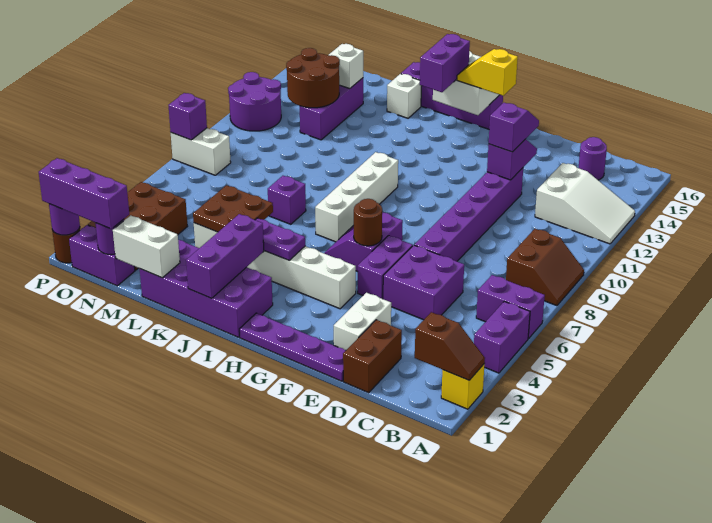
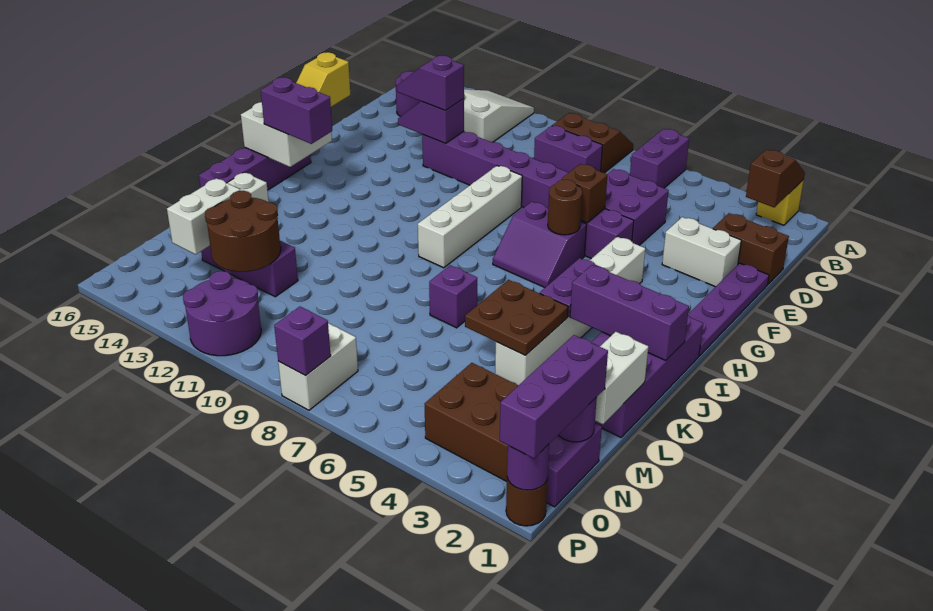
purple 1x2 brick [474,301,530,373] -> purple 1x2 brick moved to [534,126,603,172]
none -> brown 1x1 brick [562,164,607,223]
white 1x4 brick [315,152,398,242] -> white 1x4 brick turned to [418,166,522,268]
white 1x1 brick [329,44,363,89] -> white 1x2 brick [167,178,240,254]

